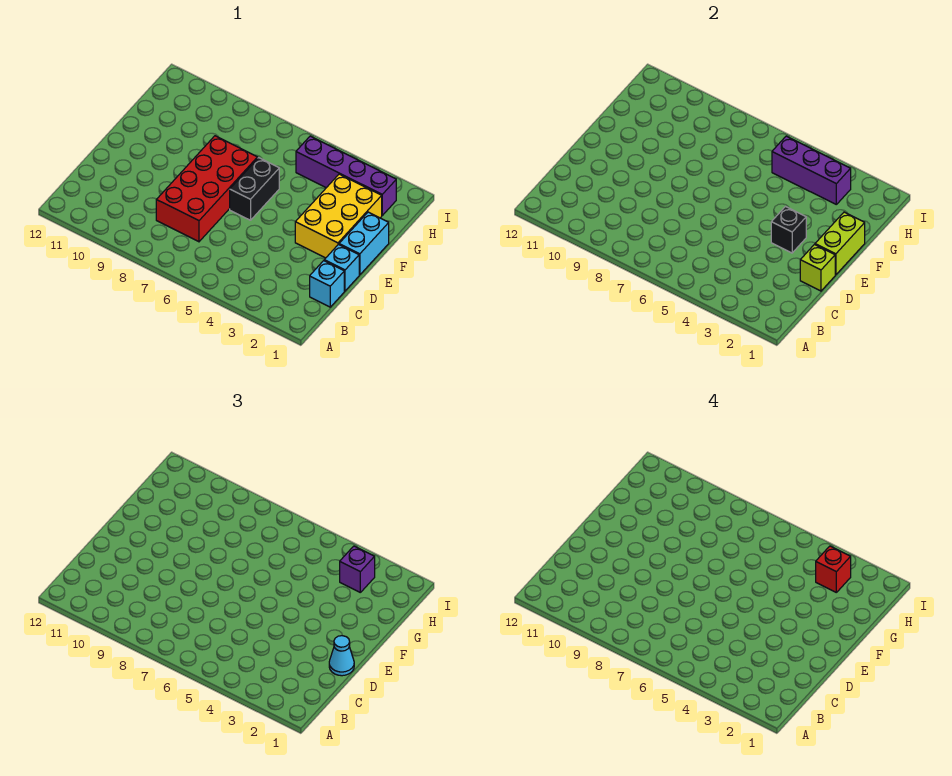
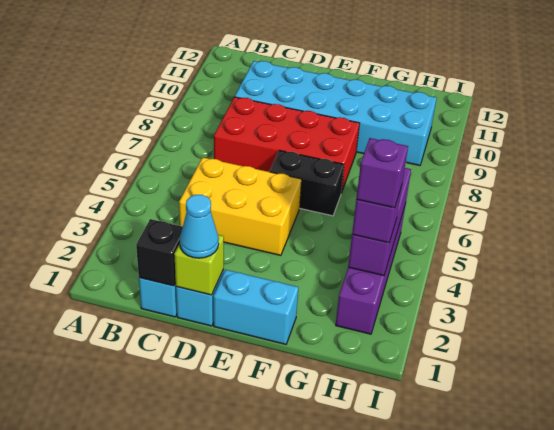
none -> cyan 2x6 brick [235,61,436,165]
lime 1x2 brick [815,212,865,275] -> none
yellow 2x3 brick [295,174,382,258] -> yellow 2x3 brick moved to [179,157,301,255]
black 1x1 brick [771,207,806,253] -> black 1x1 brick moved to [136,219,183,286]
red 1x1 brick [816,546,851,592] -> purple 1x1 brick [356,138,408,208]

